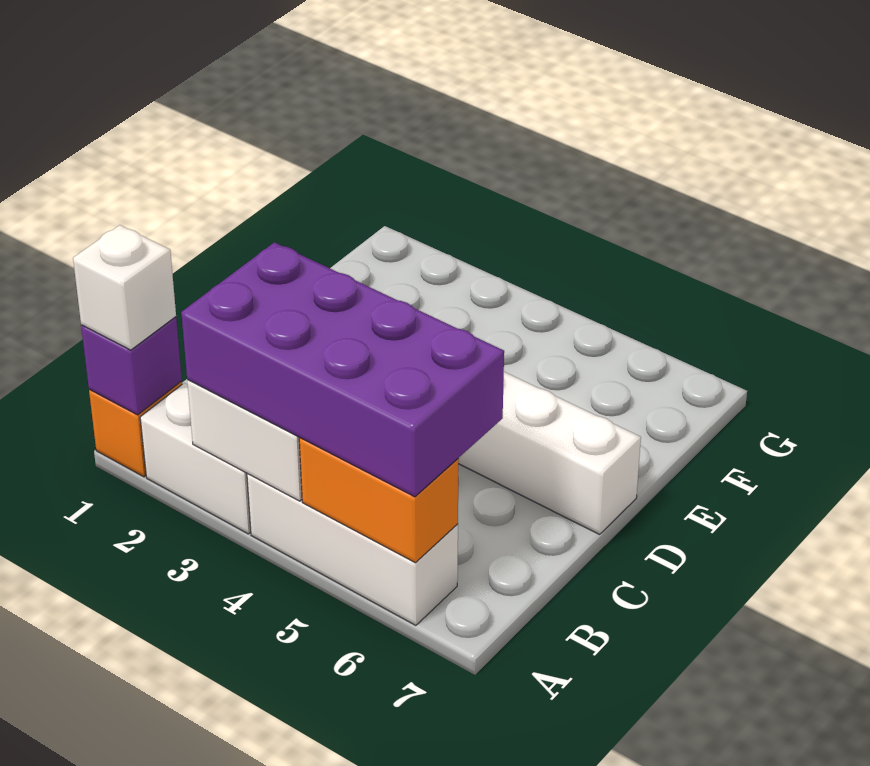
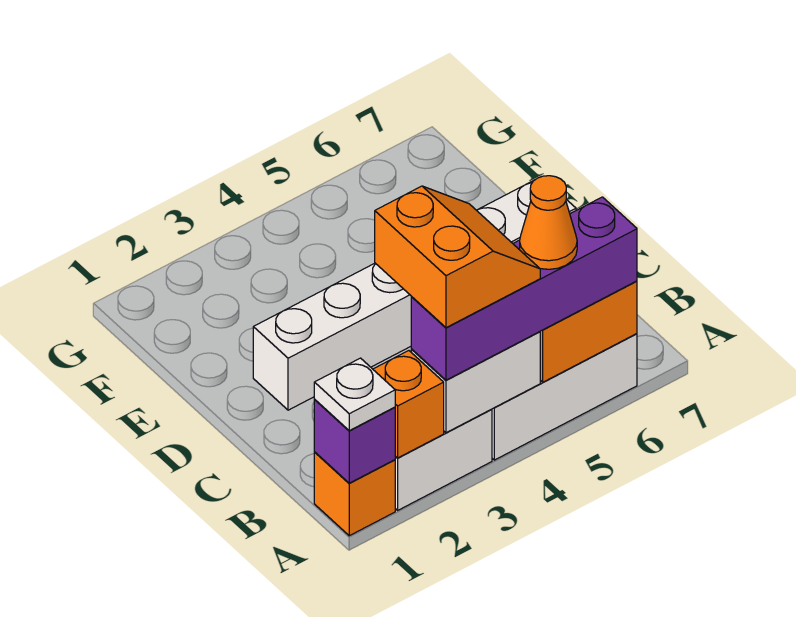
white 1x1 brick [73,225,176,350] -> white 1x1 plate [314,358,395,431]
none -> orange 1x1 brick [373,351,444,458]
purple 2x4 brick [181,242,504,497] -> purple 1x4 brick [411,197,637,380]
none -> orange 2x2 slope [375,186,540,328]
none -> orange 1x1 cone [520,176,577,269]

